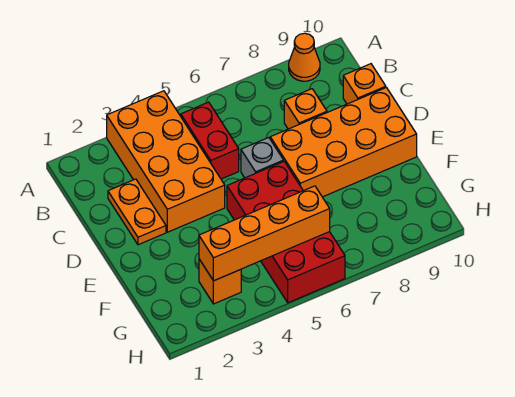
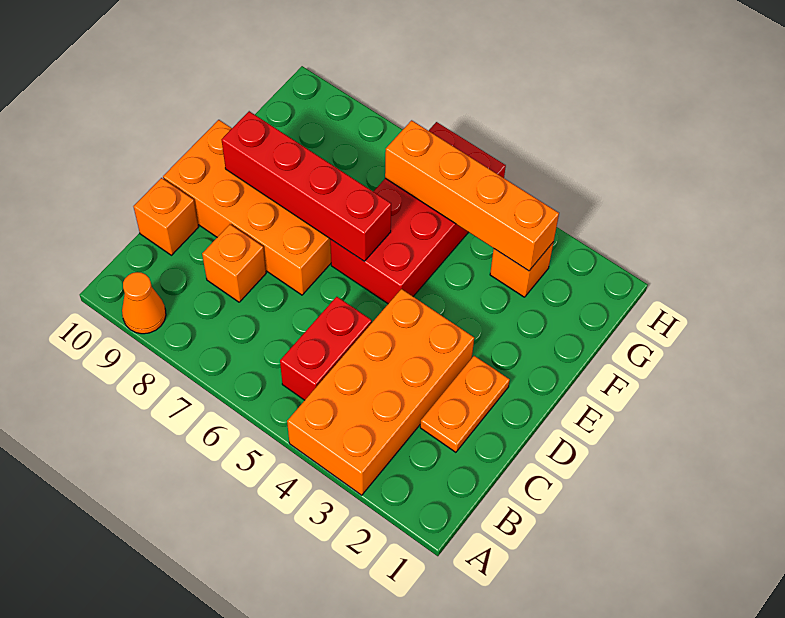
grey 1x1 brick [241,138,284,178] -> none
none -> red 1x4 brick [222,111,391,261]

